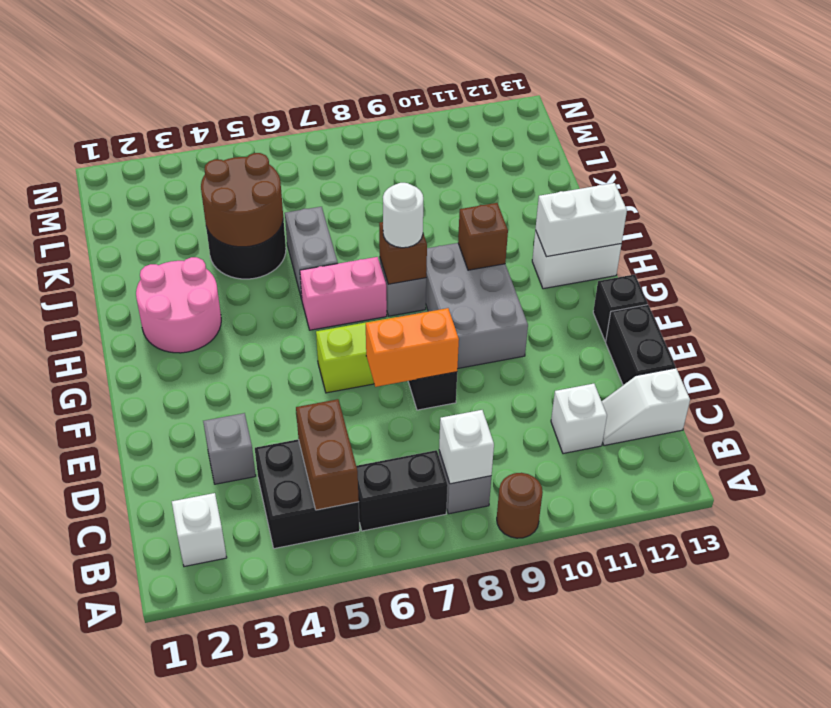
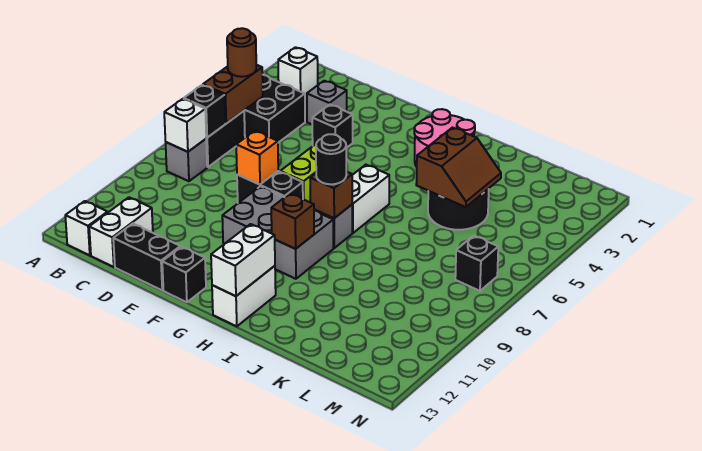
brown 1x1 round brick [497,473,543,538] -> brown 1x1 round brick moved to [227,28,256,77]
brown 1x2 brick [296,399,359,510] -> brown 1x2 brick turned to [203,65,263,123]
none -> black 1x1 brick [184,85,225,137]
white 1x1 brick [551,383,607,454] -> white 1x1 brick moved to [65,201,108,255]
white 1x2 slope [602,368,690,446] -> white 1x2 brick [89,197,153,267]
none -> black 1x1 brick [312,104,353,148]
orange 1x2 brick [366,308,459,387] -> orange 1x1 brick [236,131,278,185]
pink 1x2 brick [300,257,387,330] -> white 1x2 brick [352,165,389,233]
white 1x1 round brick [383,183,423,248] -> black 1x1 round brick [316,134,347,184]
grey 1x2 brick [285,207,338,299] -> none
brown 2x2 round brick [201,153,283,247] -> brown 2x2 slope [416,128,501,207]
none -> black 1x1 brick [455,236,498,291]

